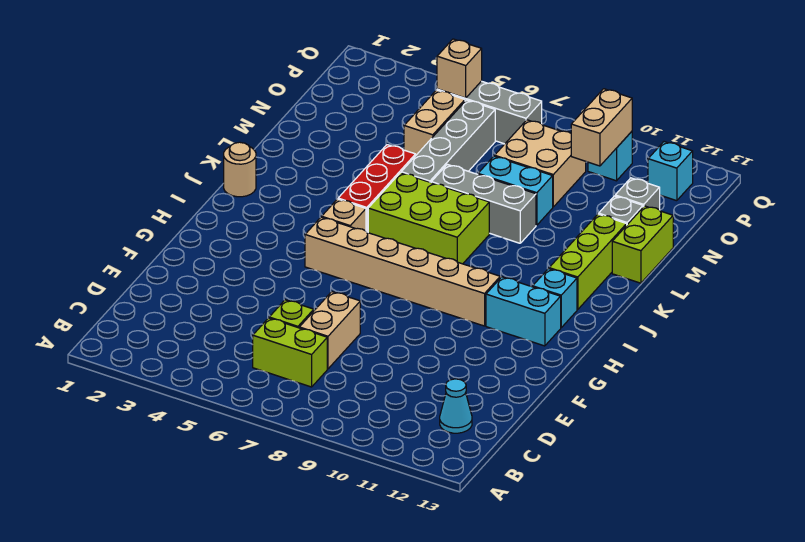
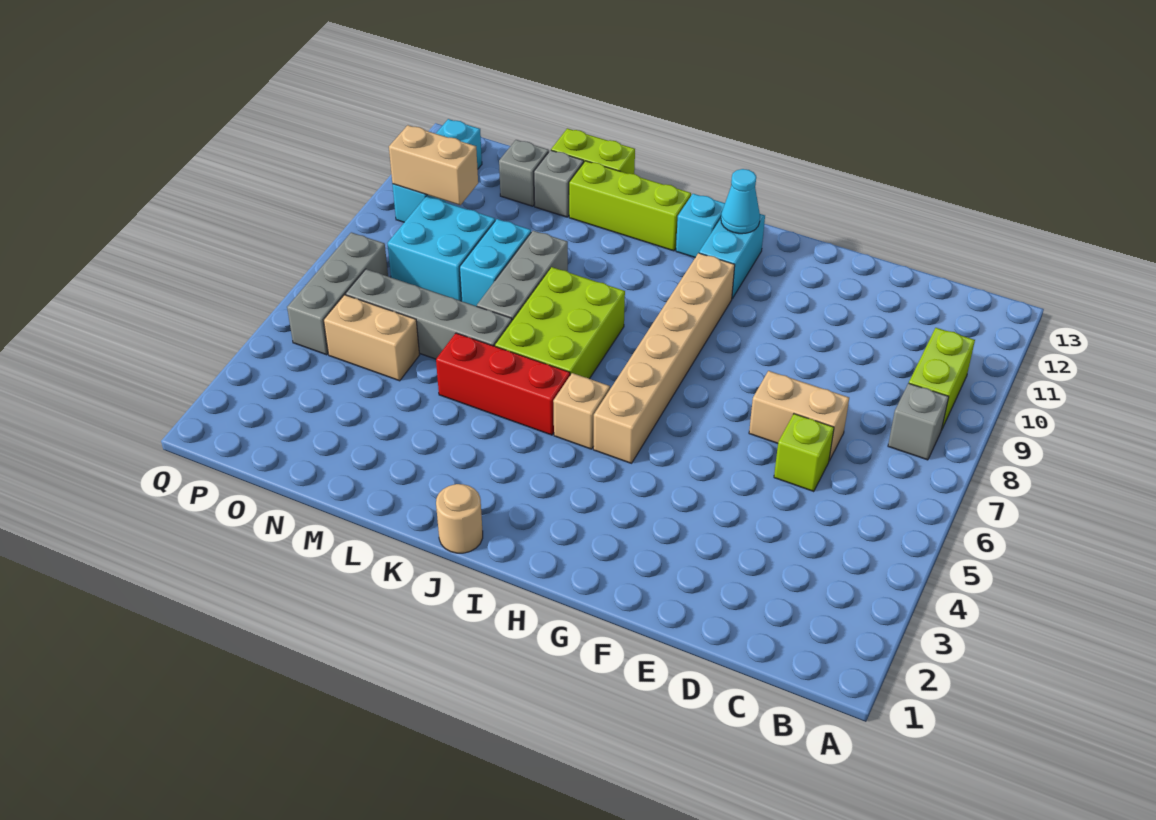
none -> grey 1x1 brick [888,383,949,460]
lime 1x2 brick [253,318,327,387] -> lime 1x2 brick moved to [909,328,975,429]
cyan 1x1 cone [440,379,472,433] -> cyan 1x1 cone moved to [721,169,760,234]
tan 2x2 brick [495,120,586,207] -> cyan 2x2 brick [387,196,495,301]
tan 1x1 brick [437,39,482,98] -> none

